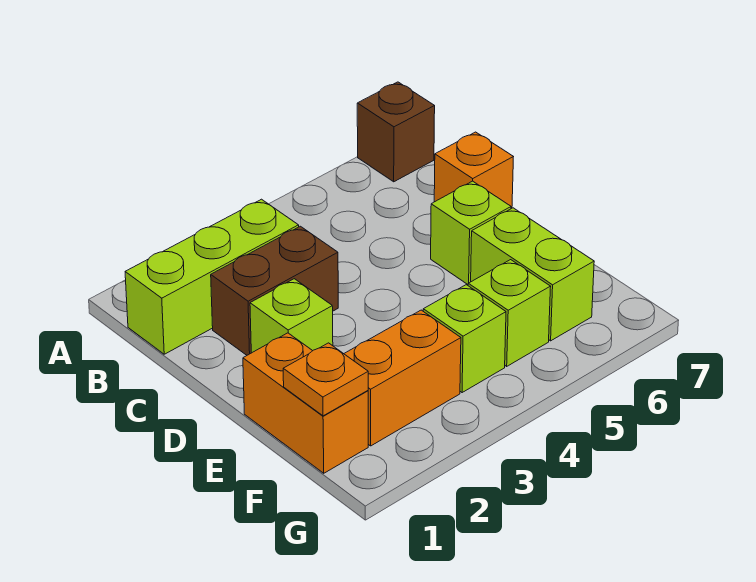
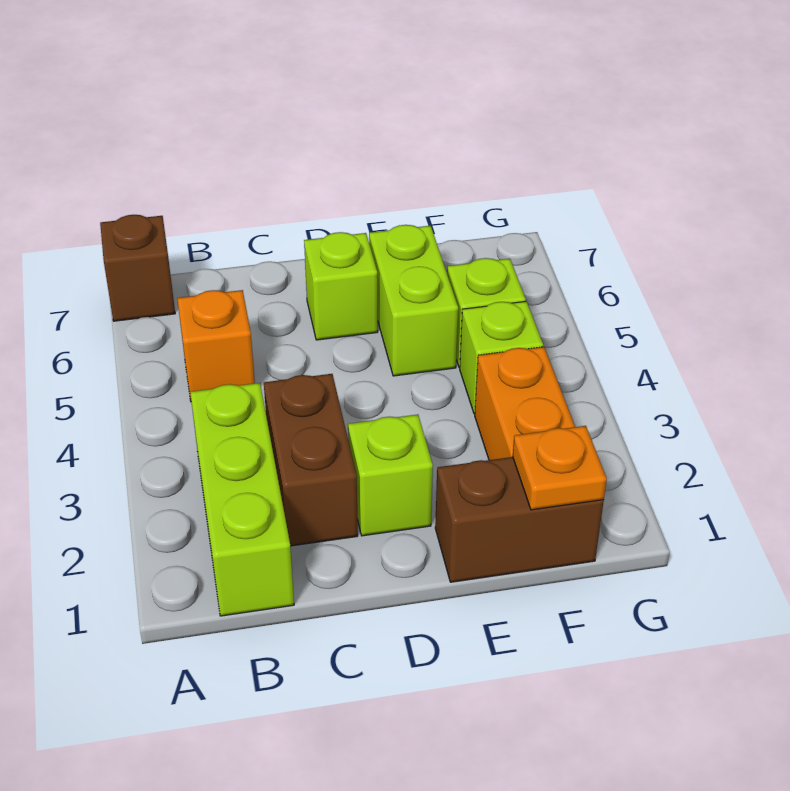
orange 1x1 brick [434,132,513,209] -> orange 1x1 brick moved to [177,290,255,401]
orange 1x2 brick [243,333,368,473] -> brown 1x2 brick [435,457,604,582]
lime 1x2 brick [471,208,594,341] -> lime 1x2 brick turned to [369,225,458,376]

